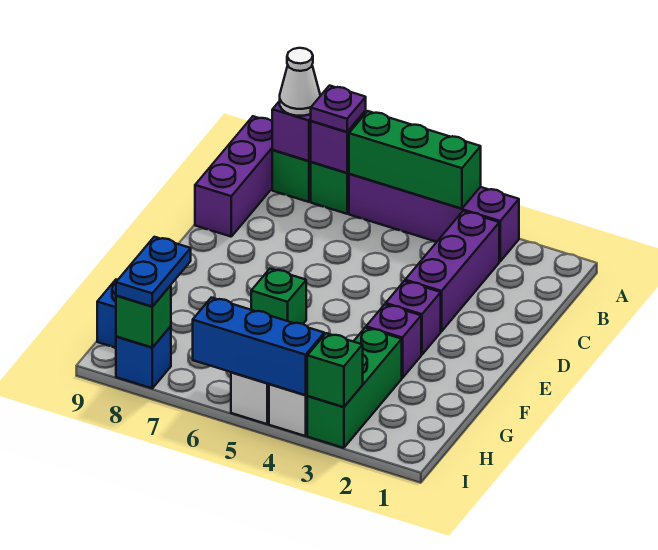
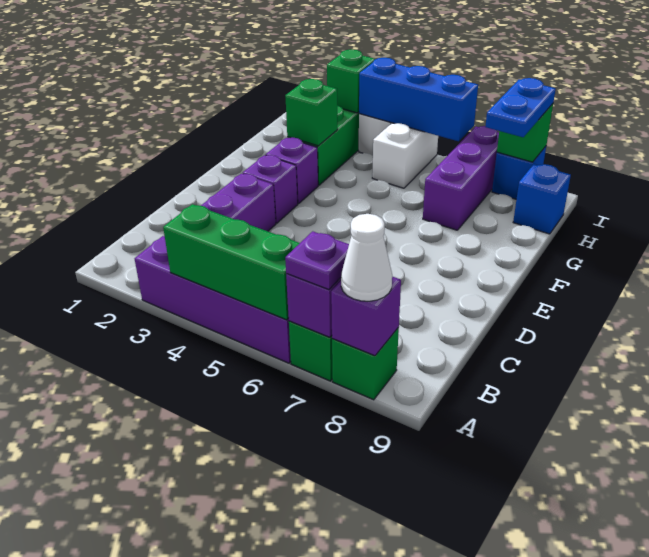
purple 1x3 brick [195,116,272,237] -> purple 1x3 brick moved to [423,126,499,230]
green 1x1 brick [251,269,306,324] -> green 1x1 brick moved to [285,79,338,146]

